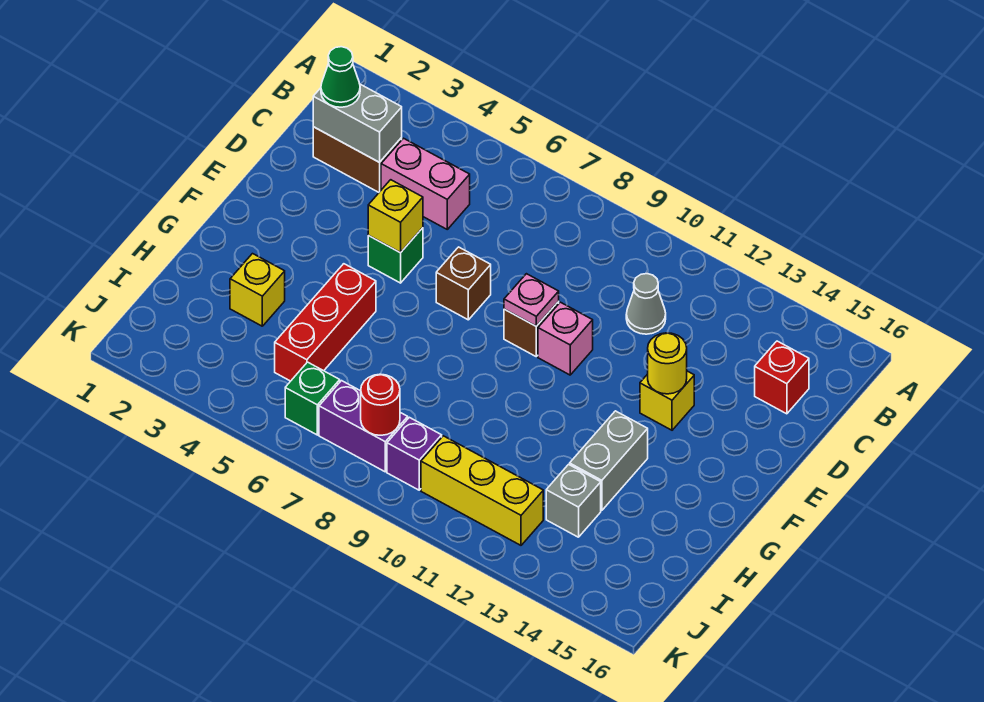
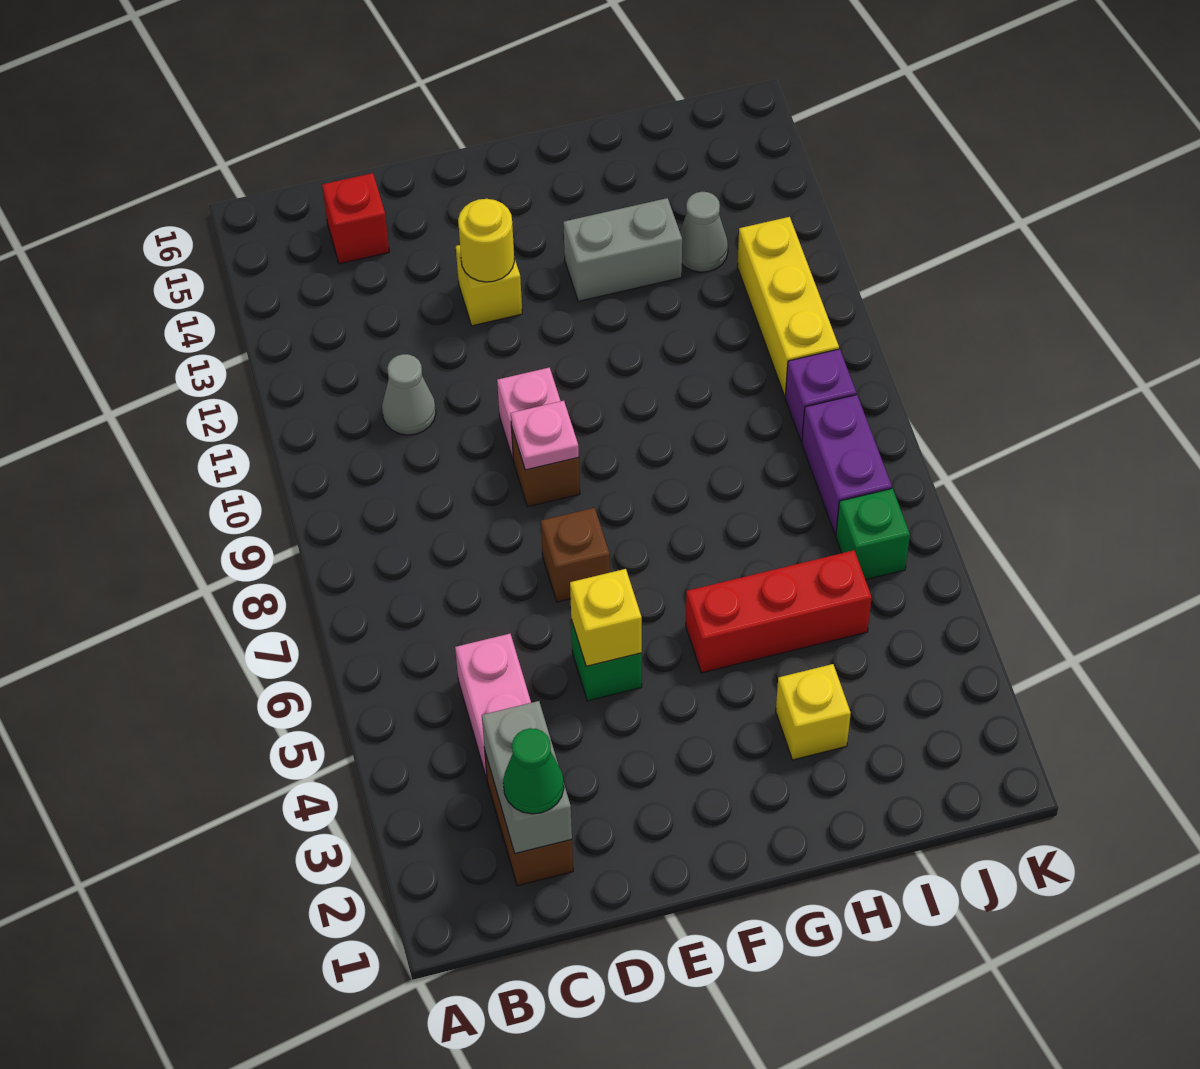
grey 1x1 brick [546,464,601,537] -> grey 1x1 cone [680,192,728,272]
red 1x1 round brick [361,374,400,435] -> none

